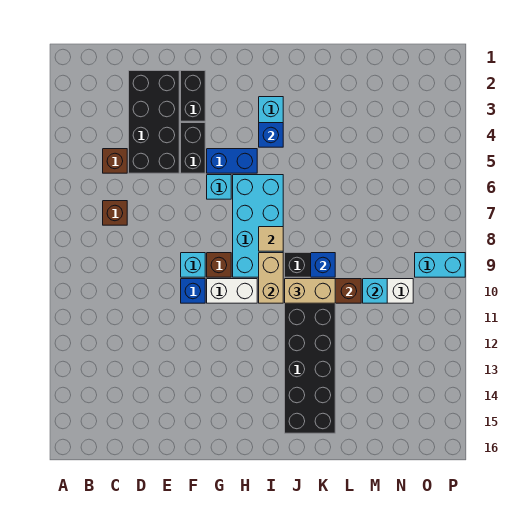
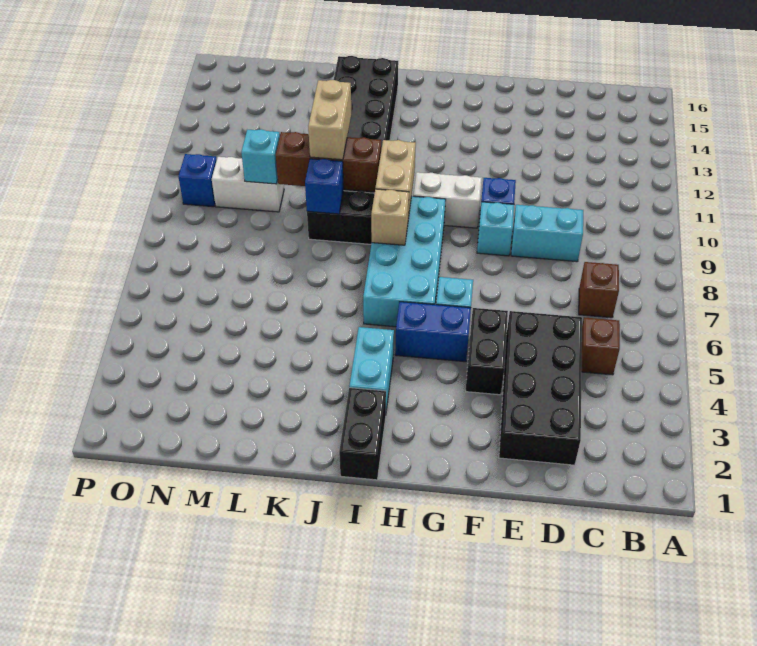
black 1x2 brick [181,71,205,121] -> black 1x2 brick moved to [339,388,386,480]
brown 1x1 brick [207,253,231,277] -> none
blue 1x1 brick [259,123,283,147] -> blue 1x1 brick moved to [178,154,217,207]
tan 1x1 tile [259,227,283,251] -> tan 1x1 brick [371,189,409,245]
tan 1x2 brick [285,279,335,303] -> tan 1x2 brick turned to [308,80,351,160]
cyan 1x2 brick [415,253,465,277] -> cyan 1x2 brick moved to [511,205,583,262]

